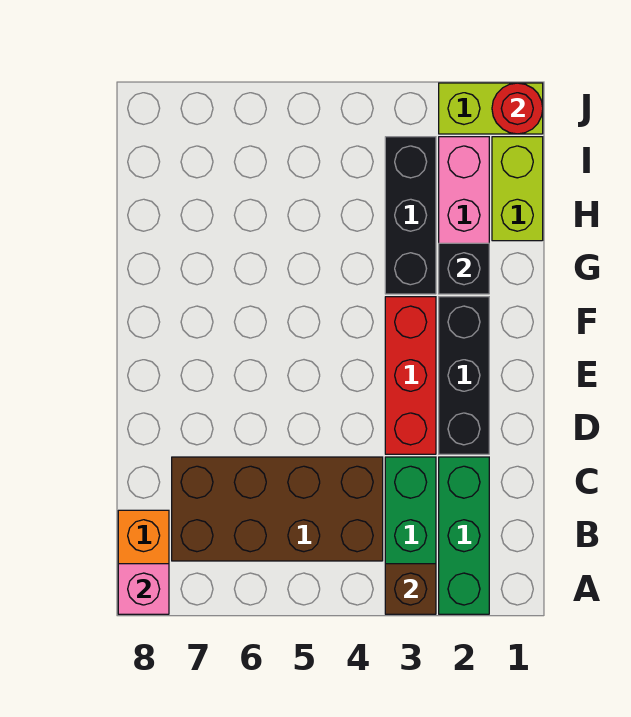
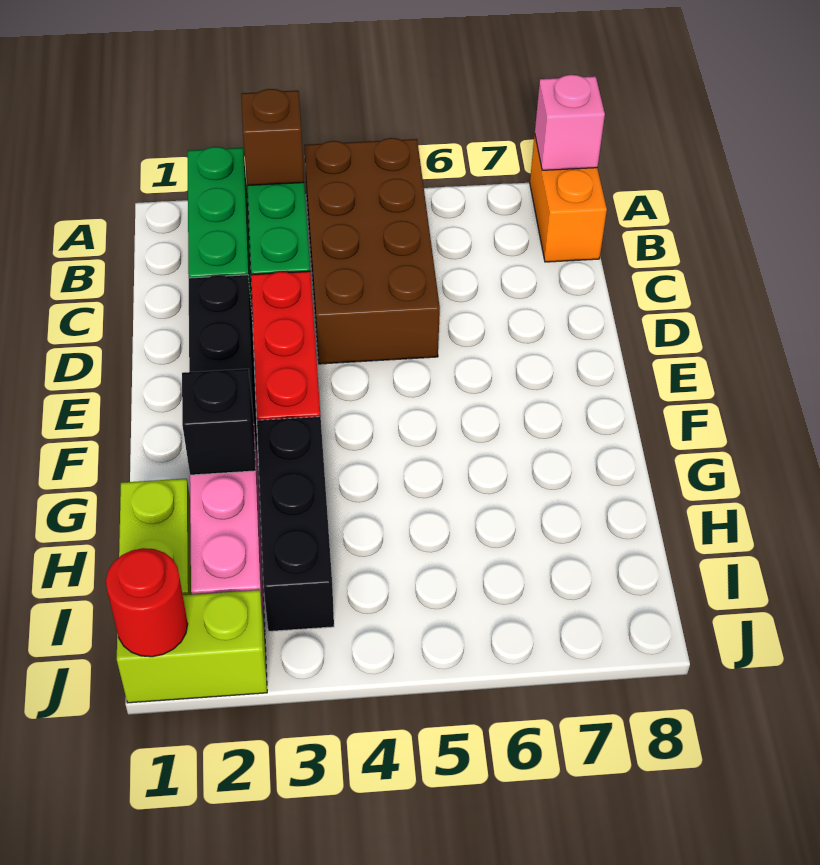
brown 2x4 brick [172,457,383,561] -> brown 2x4 brick turned to [304,138,440,364]

